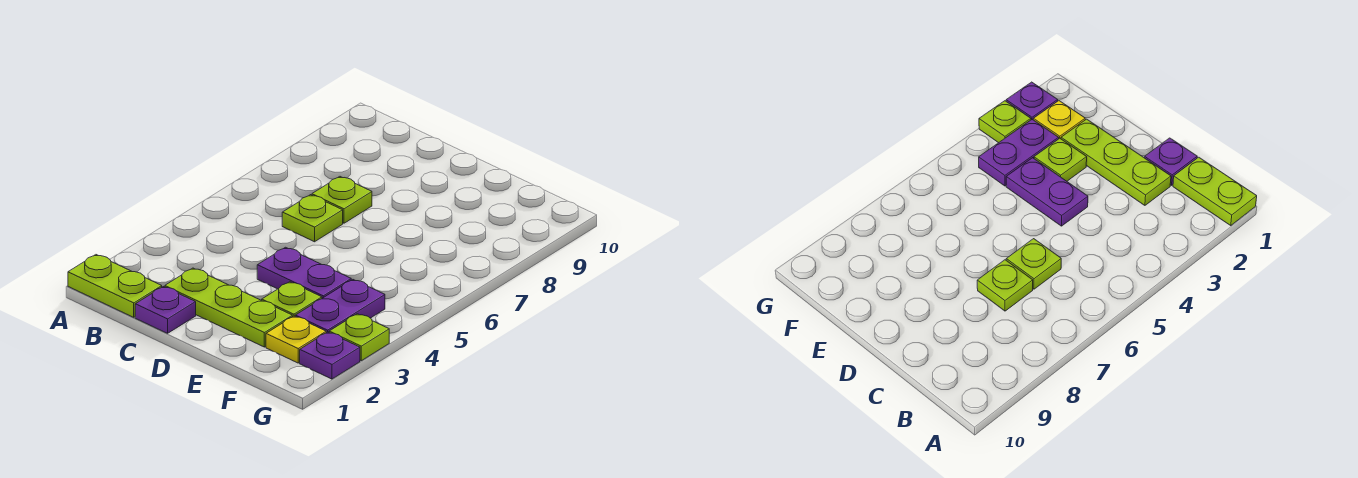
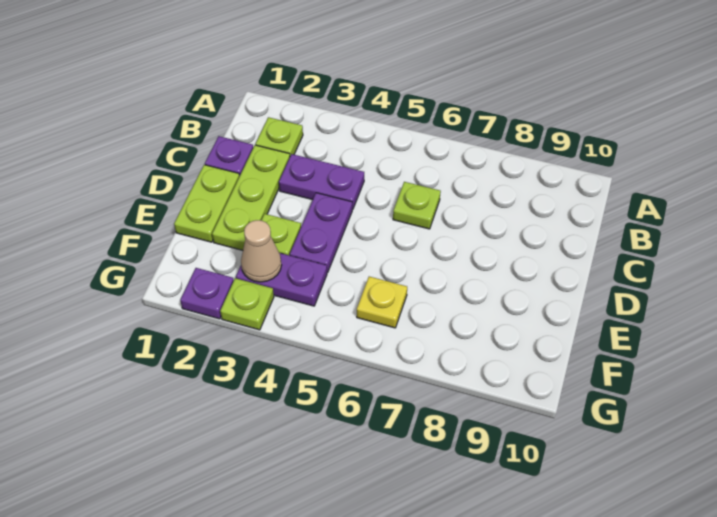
lime 1x2 plate [68,255,162,317] -> lime 1x2 plate moved to [174,165,239,242]
none -> purple 1x2 plate [279,154,364,210]
lime 1x1 plate [312,177,372,223] -> lime 1x1 plate moved to [255,117,303,156]
yellow 1x1 plate [266,316,326,363] -> yellow 1x1 plate moved to [357,277,407,328]
none -> tan 1x1 cone [241,220,282,282]

